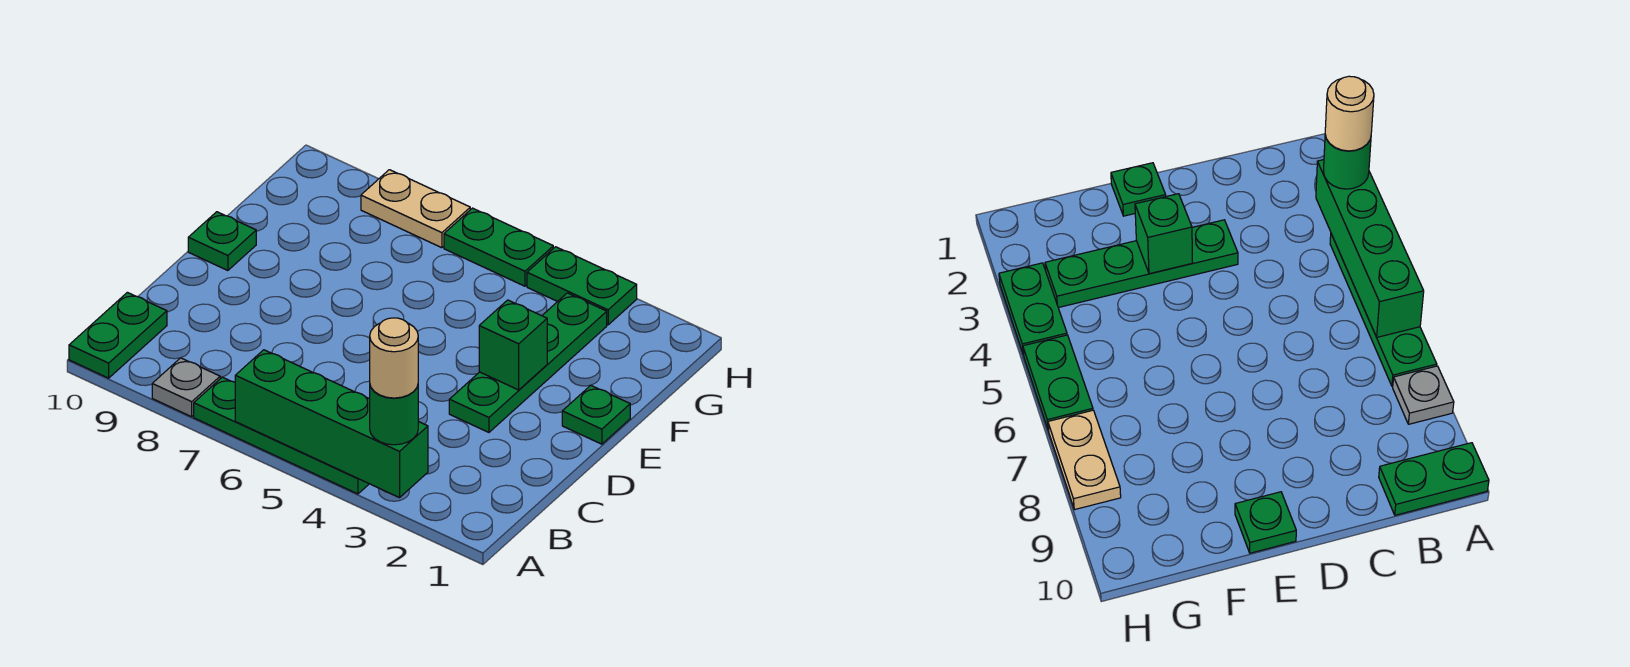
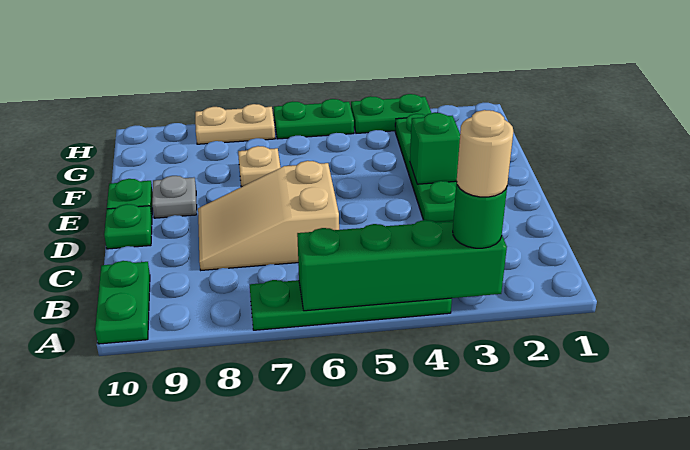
grey 1x1 plate [152,358,220,417] -> grey 1x1 plate moved to [152,176,197,218]
none -> tan 2x3 slope [198,161,339,270]
green 1x1 plate [562,385,630,444] -> green 1x1 plate moved to [104,204,152,249]
none -> tan 1x1 plate [238,146,281,187]

